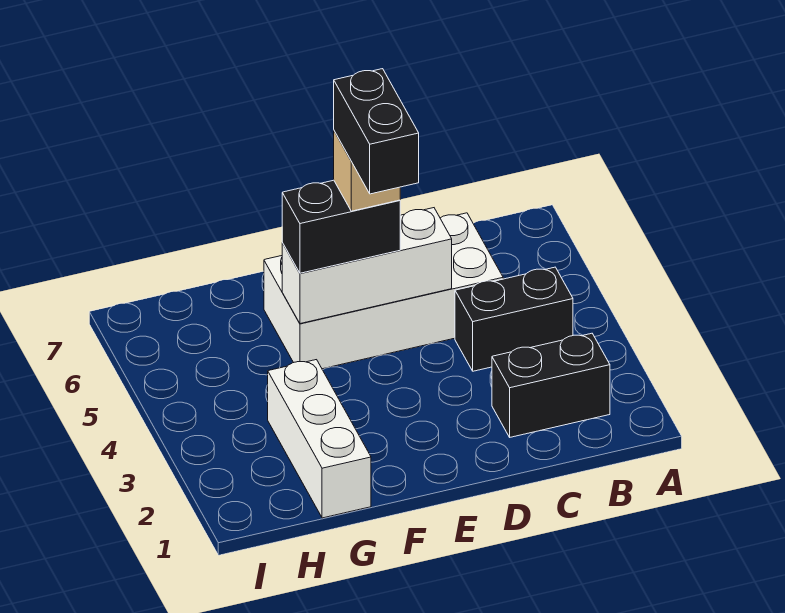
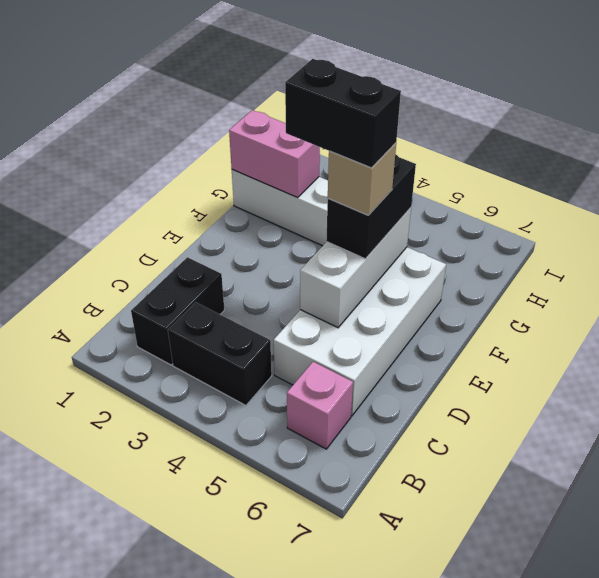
black 1x2 brick [455,267,573,371] -> black 1x2 brick turned to [168,302,272,405]
none -> pink 1x1 brick [287,362,353,449]
none -> pink 1x2 brick [229,110,320,197]

